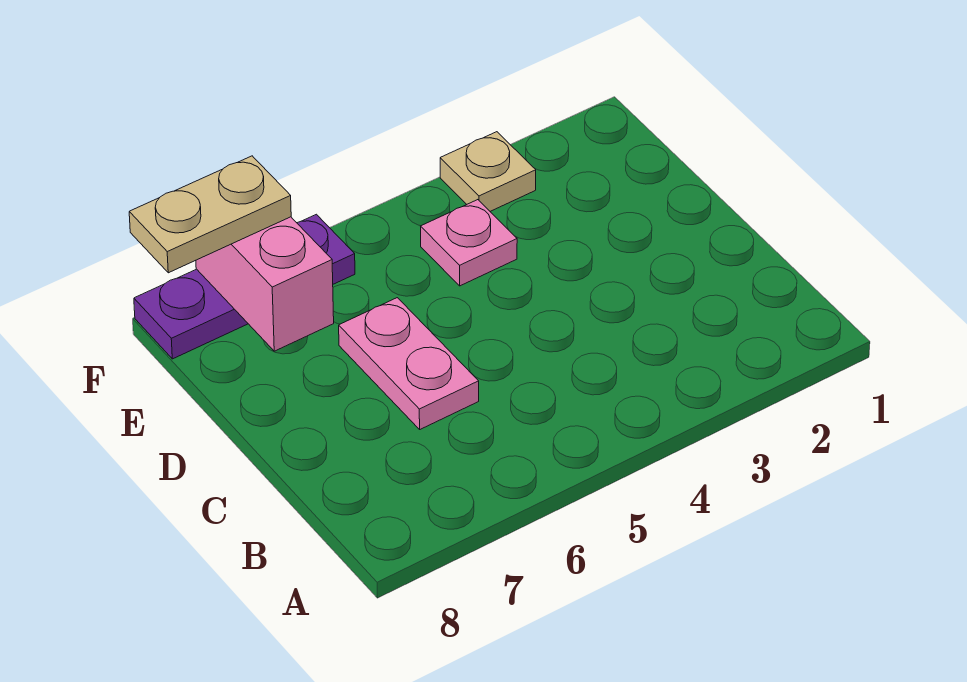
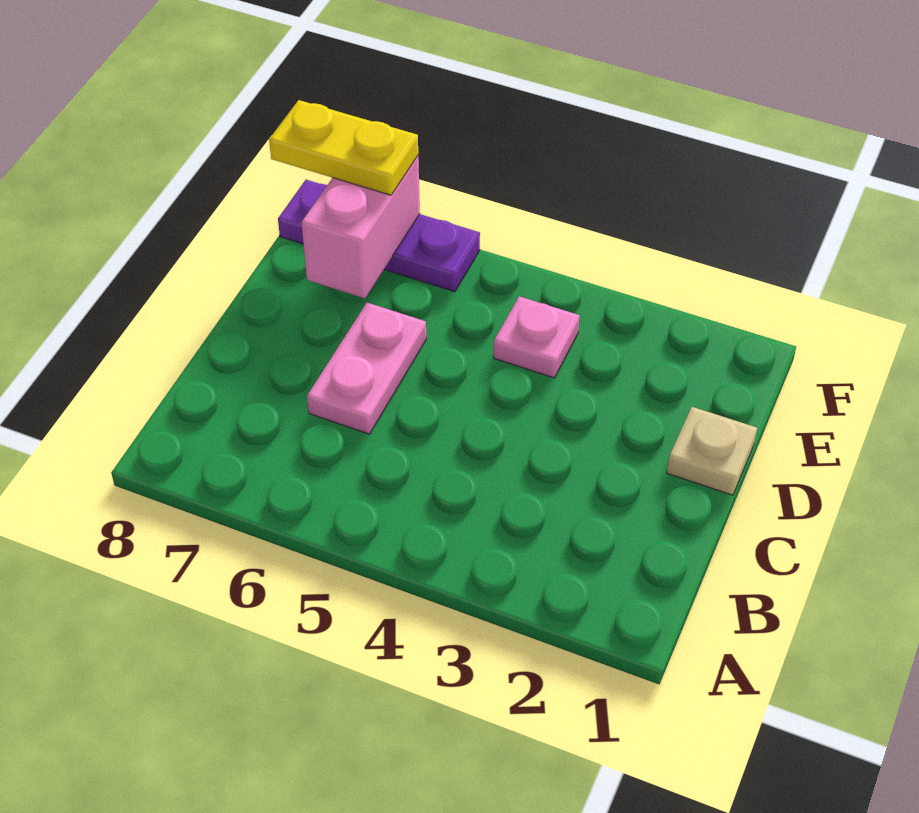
tan 1x1 plate [440,132,536,211] -> tan 1x1 plate moved to [667,407,757,495]
tan 1x2 plate [129,156,291,273] -> yellow 1x2 plate [269,100,418,195]

